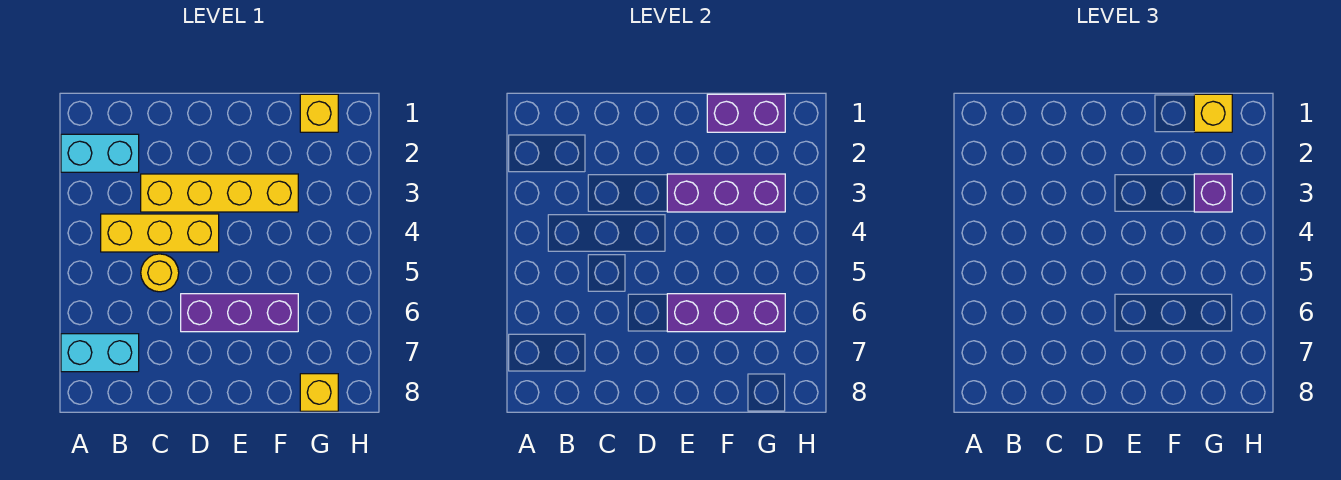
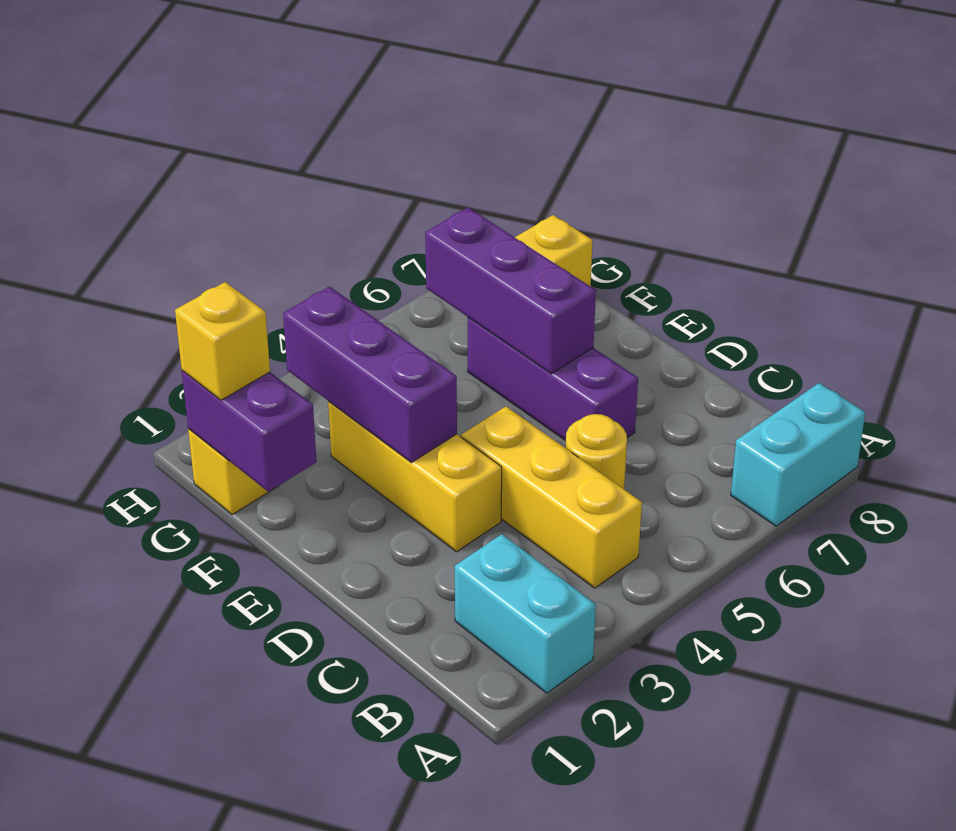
cyan 1x2 brick [61,334,139,372] -> cyan 1x2 brick turned to [731,383,865,526]
yellow 1x4 brick [141,174,298,212] -> yellow 1x3 brick [328,401,502,552]
purple 1x1 brick [1194,174,1232,212] -> none

